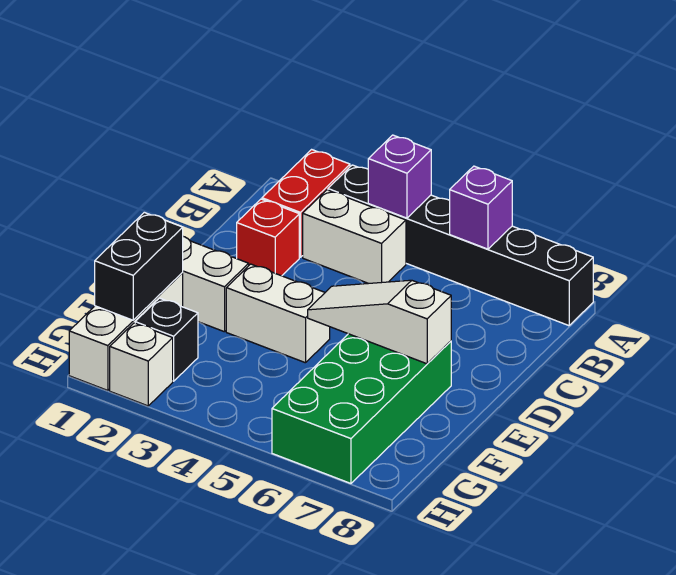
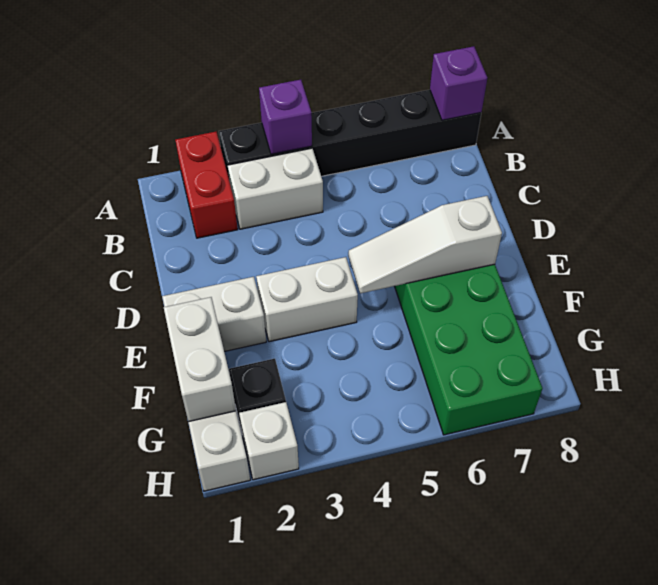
purple 1x1 brick [450,166,512,249] -> purple 1x1 brick moved to [430,46,487,120]
red 1x1 brick [237,199,299,276] -> none
black 1x2 brick [95,212,183,320] -> white 1x2 brick [164,297,236,422]

